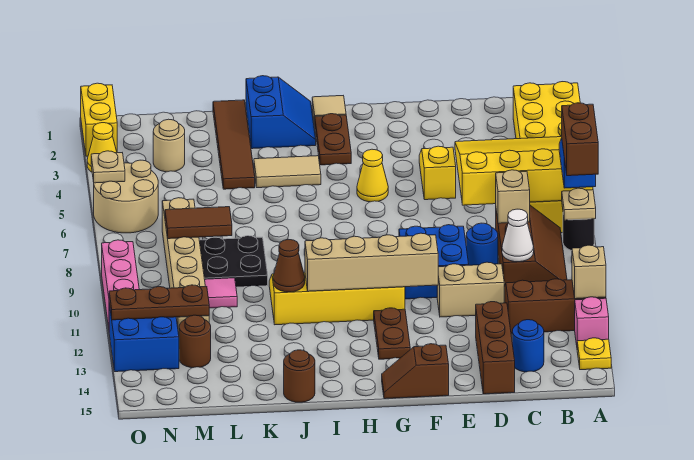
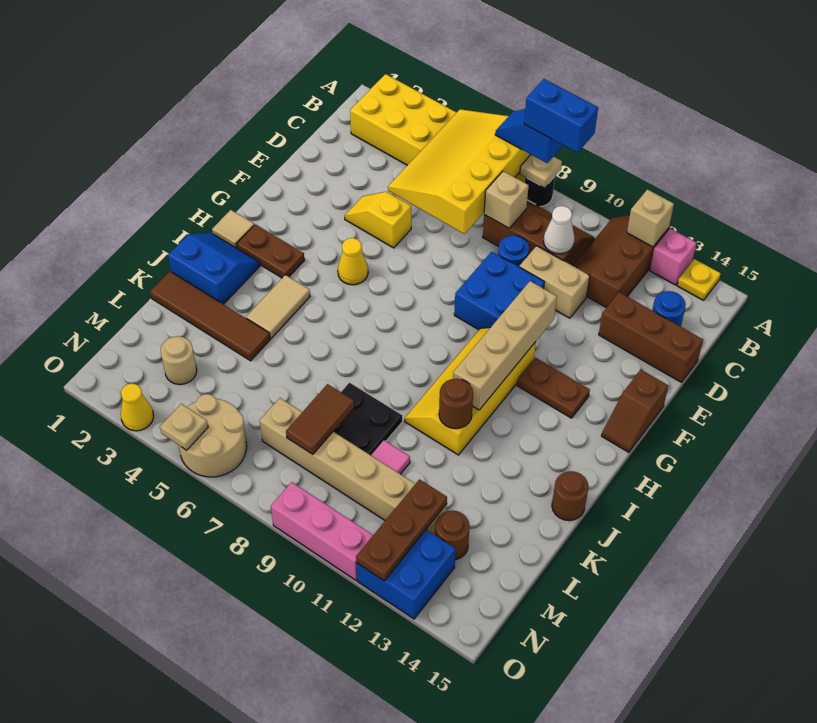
brown 1x2 brick [562,103,598,176] -> blue 1x2 brick [524,79,598,153]
tan 1x2 brick [437,262,504,317] -> tan 1x2 brick turned to [519,246,590,318]
brown 1x1 cone [273,239,305,292] -> brown 1x1 round brick [439,379,473,429]
yellow 1x2 brick [81,83,117,156] -> none

